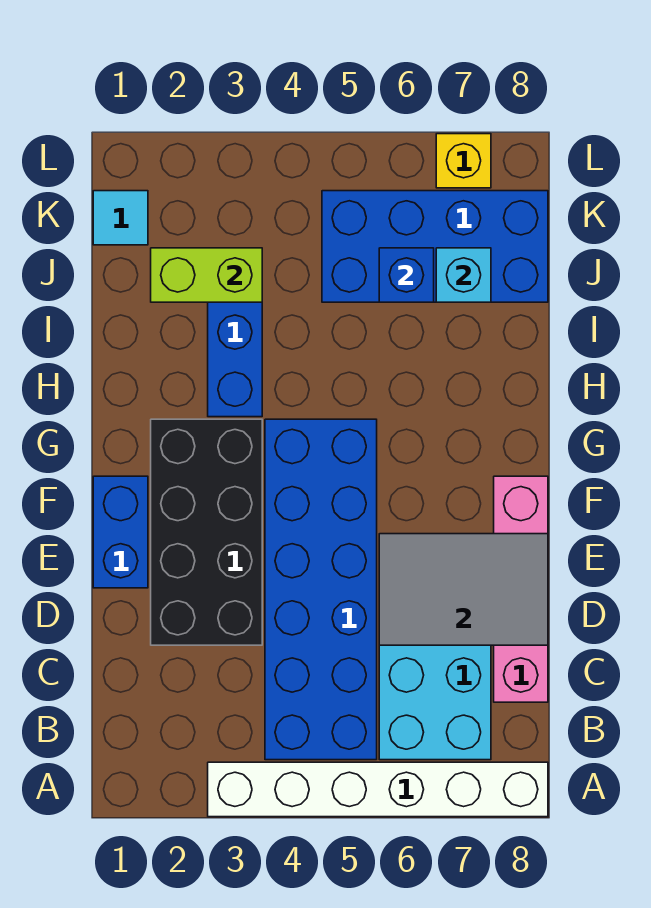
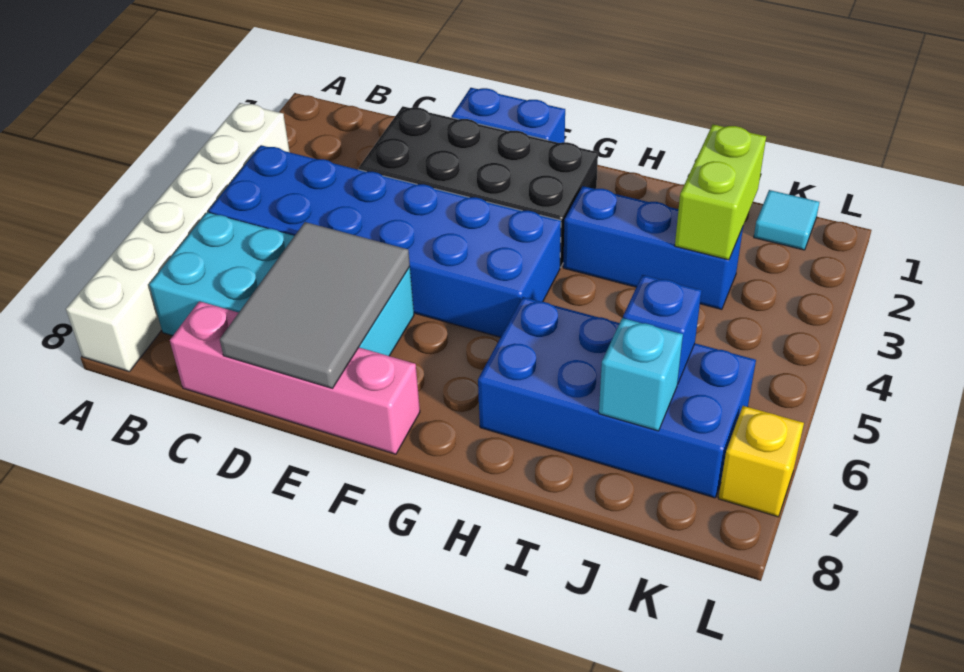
blue 2x4 brick [322,191,548,302] -> blue 2x4 brick turned to [478,297,756,498]

